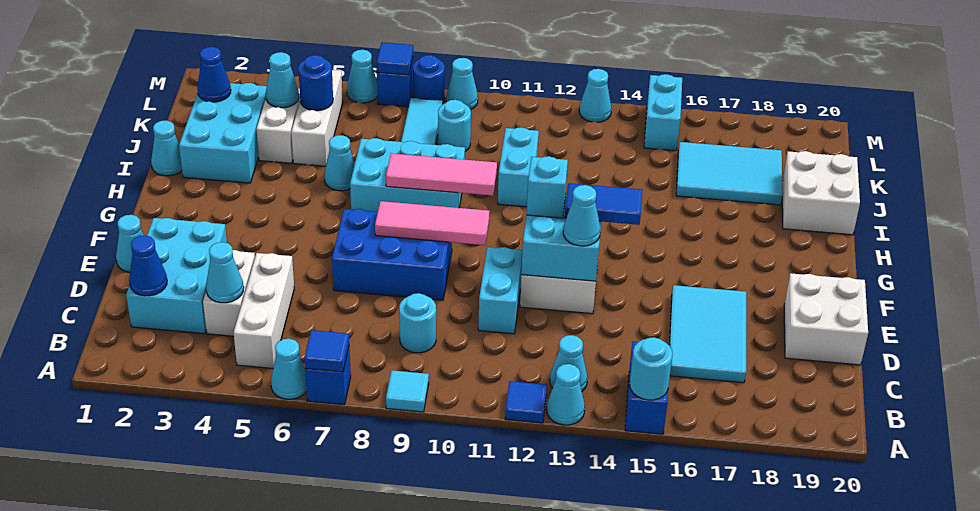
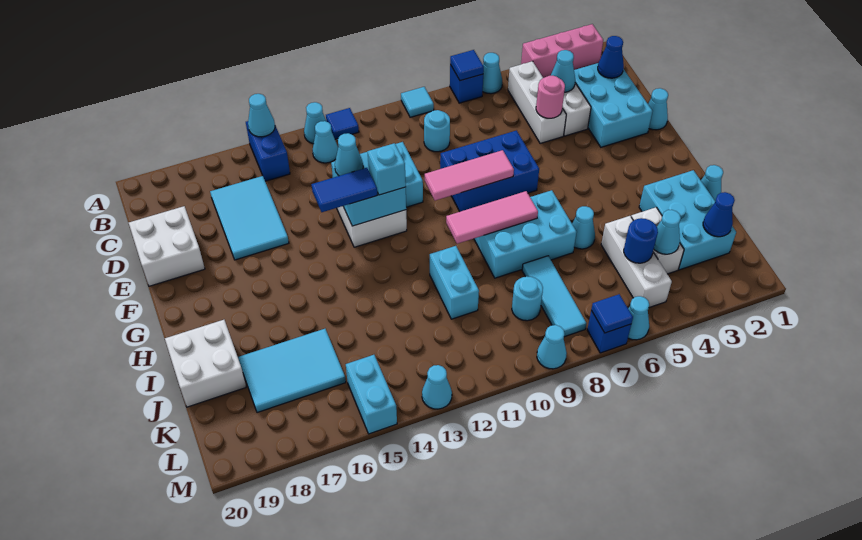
none -> pink 1x3 brick [521,24,603,78]
cyan 1x1 round brick [630,337,673,400] -> cyan 1x1 cone [248,94,275,137]
none -> pink 1x1 round brick [536,76,565,118]
blue 1x1 round brick [413,55,445,102] -> none

